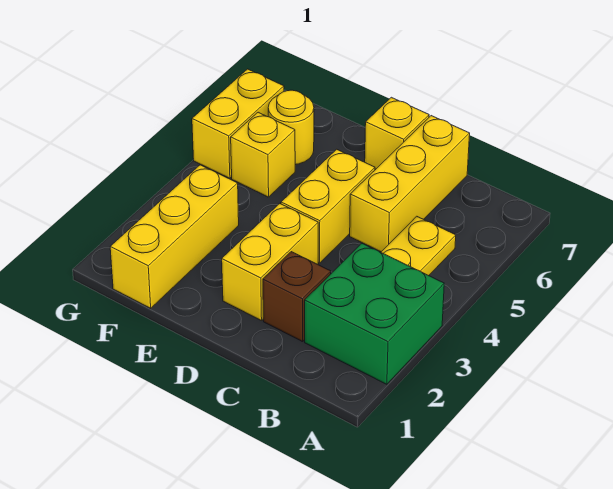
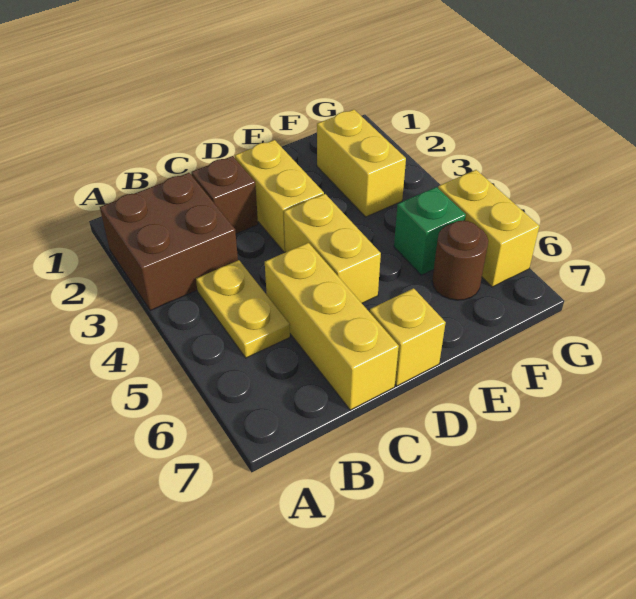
green 2x2 brick [305,243,444,384] -> brown 2x2 brick [100,173,238,311]
yellow 1x3 brick [110,165,239,308] -> yellow 1x2 brick [317,110,406,217]
yellow 1x1 brick [231,112,295,197] -> green 1x1 brick [394,187,466,275]
yellow 1x1 round brick [268,90,314,165] -> brown 1x1 round brick [432,221,488,300]

